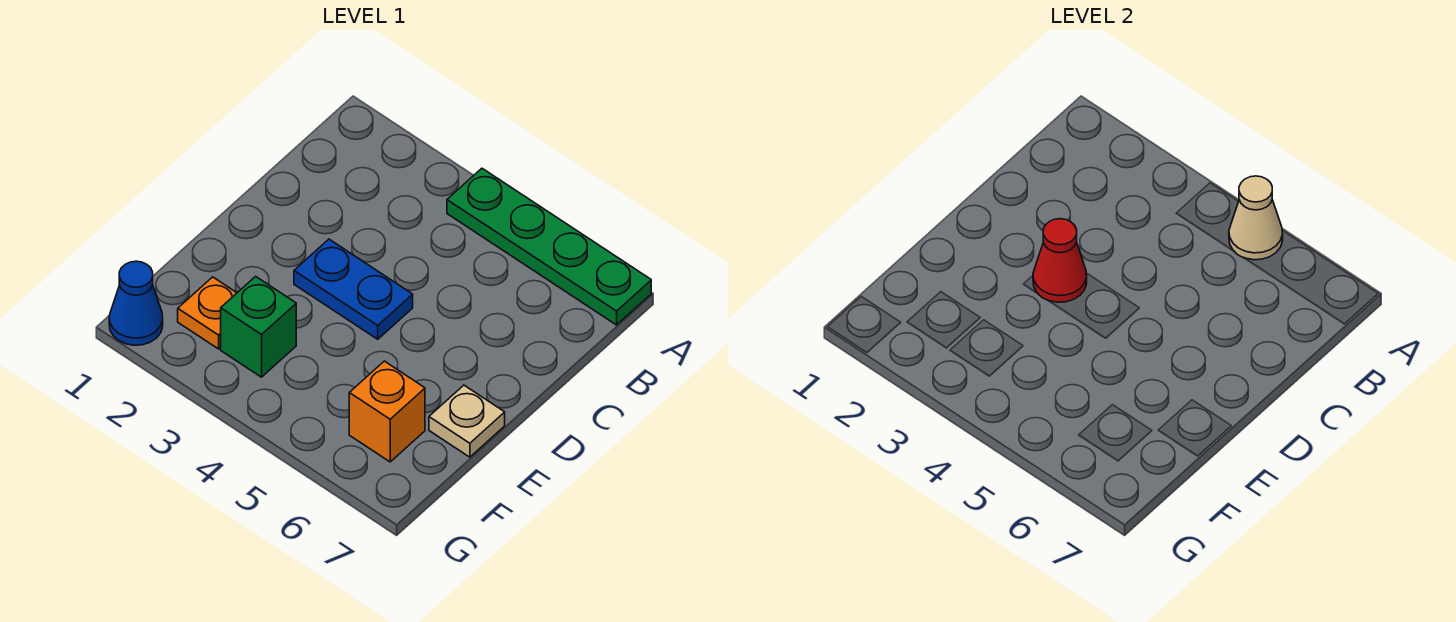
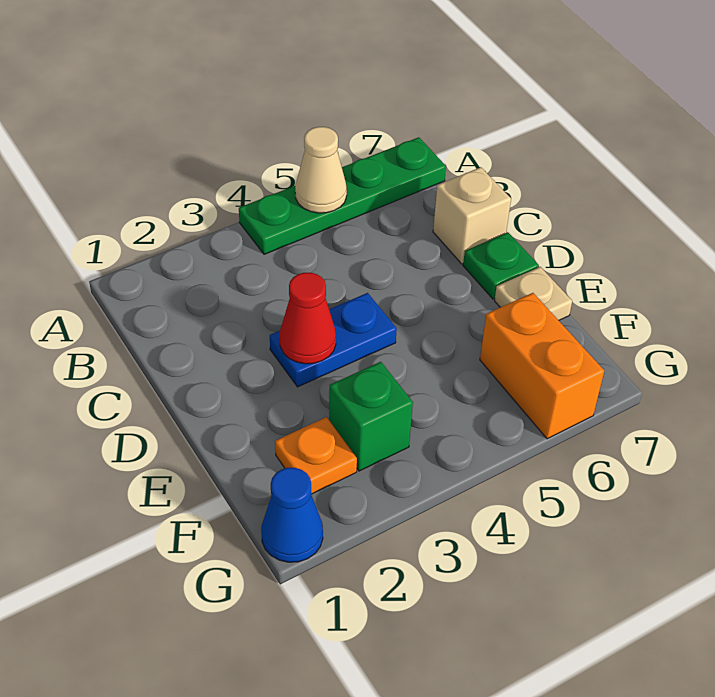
none -> tan 1x1 brick [433,167,511,264]
none -> green 1x1 plate [463,232,539,299]
orange 1x1 brick [349,361,425,462] -> orange 1x2 brick [480,293,604,439]

